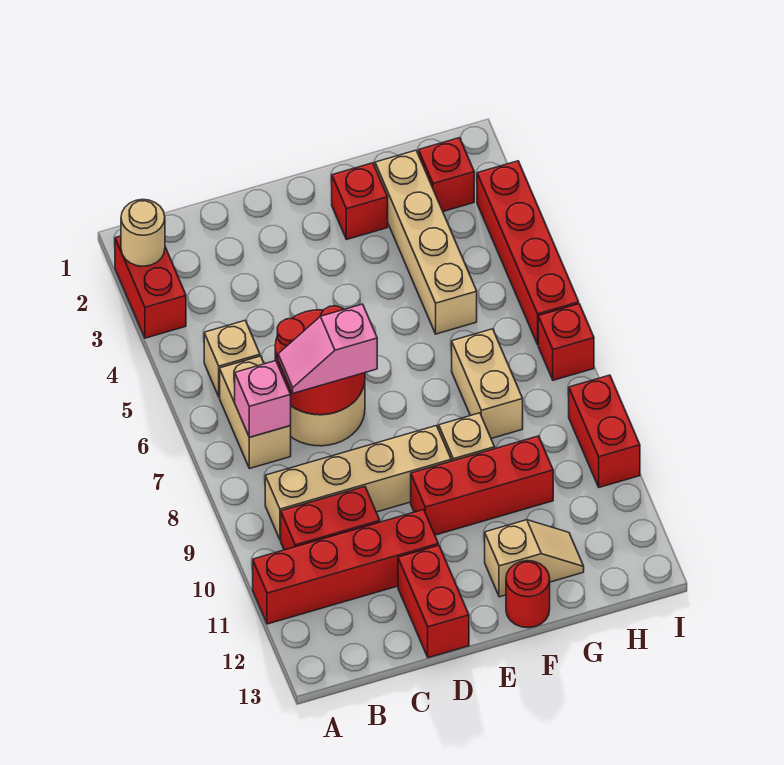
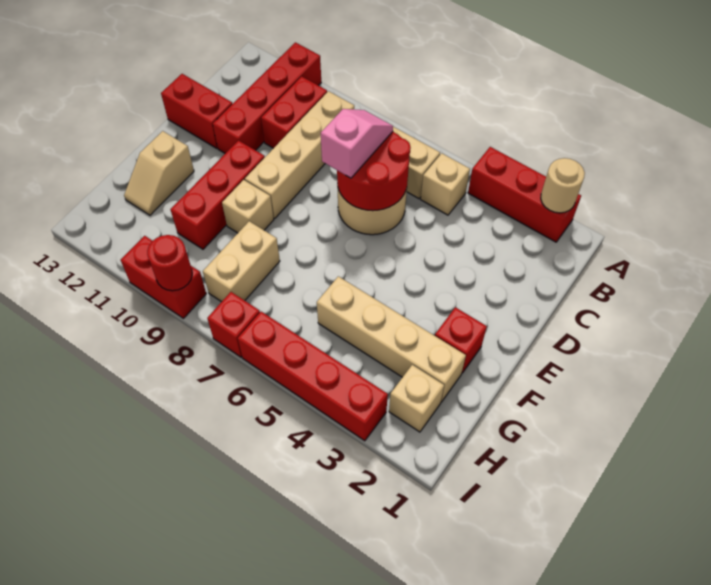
red 1x2 brick [115,236,186,338] -> red 1x3 brick [468,147,581,242]
pink 1x1 brick [235,361,291,437] -> none
red 1x1 round brick [506,561,550,628] -> red 1x1 round brick moved to [147,235,192,291]
tan 1x2 brick [452,329,523,439] -> tan 1x2 brick turned to [203,221,280,302]
red 1x1 brick [419,138,474,211] -> tan 1x1 brick [389,365,444,432]

